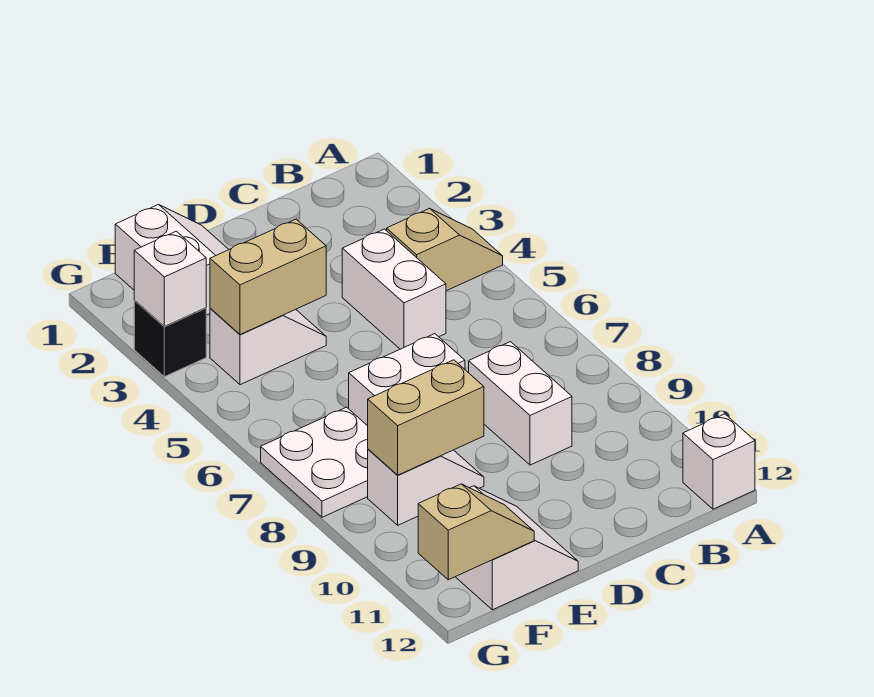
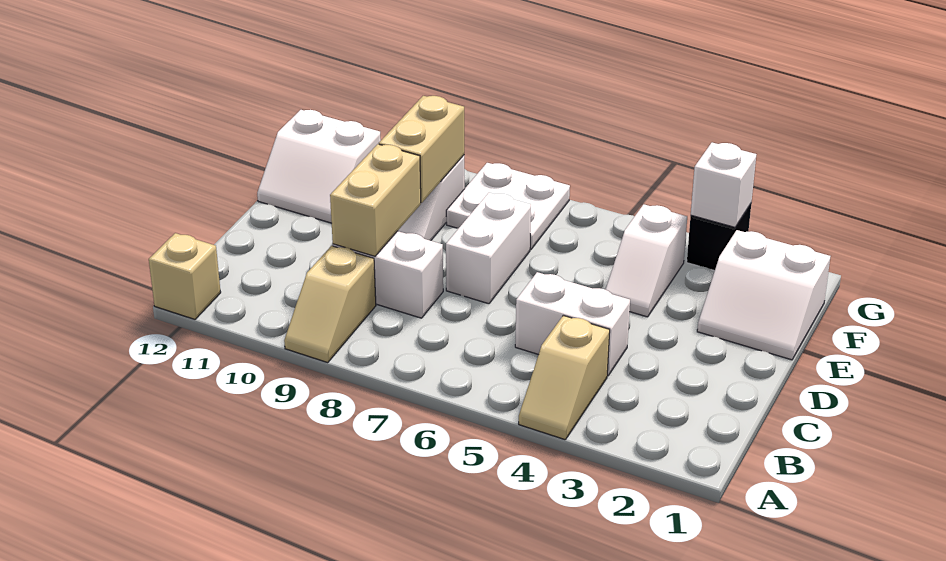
white 1x1 brick [683,414,755,509] -> tan 1x1 brick [149,233,221,319]
tan 1x2 brick [210,219,326,335] -> tan 1x2 brick moved to [330,144,421,256]
tan 1x2 slope [418,484,534,580] -> tan 1x2 slope moved to [284,246,376,363]

